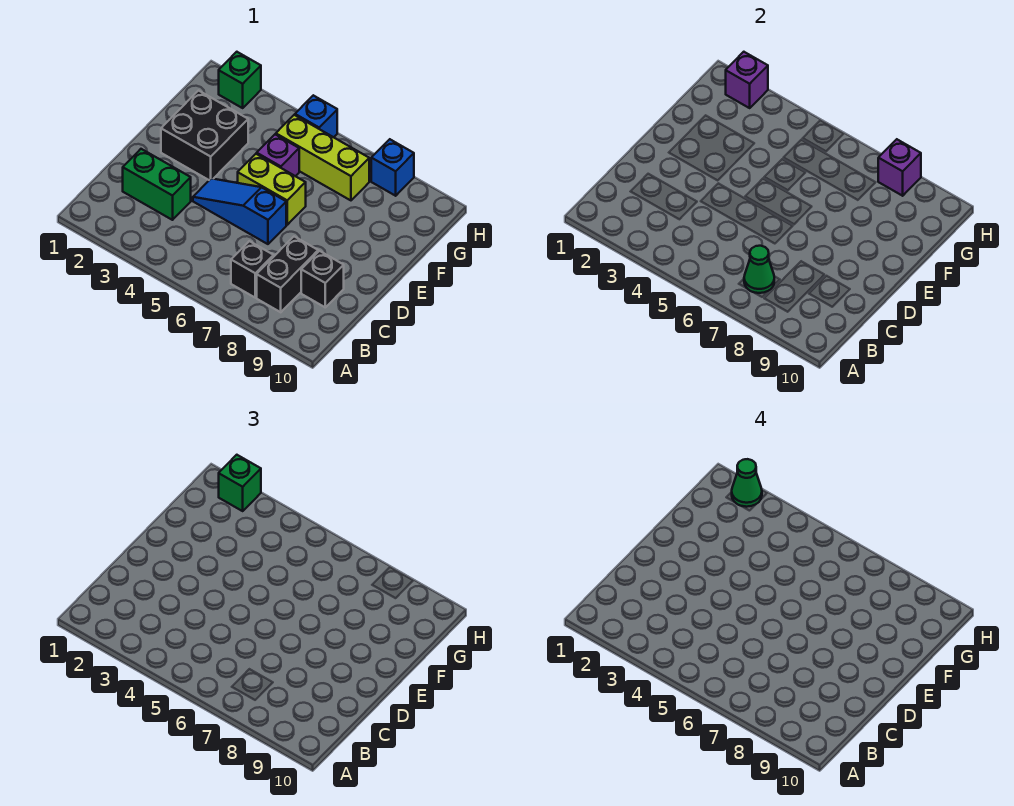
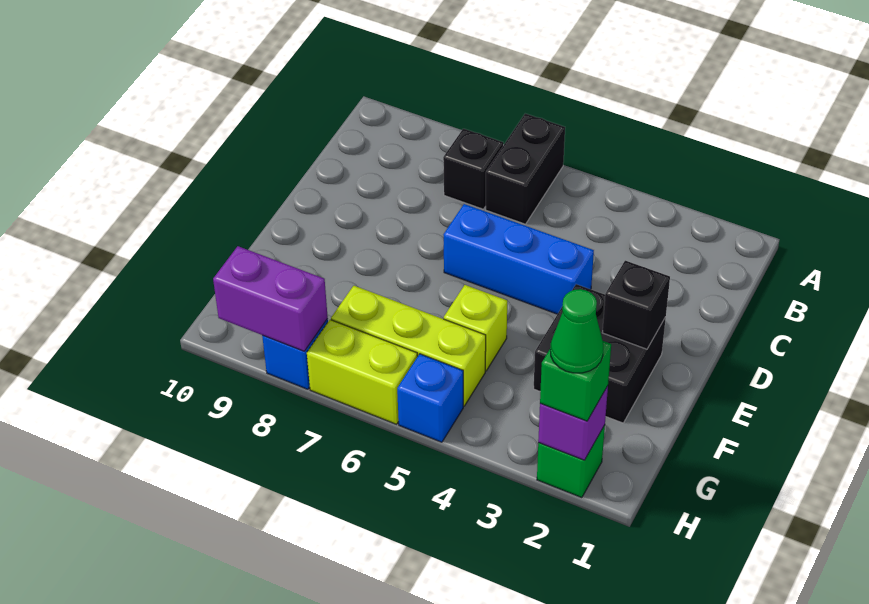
green 1x1 cone [744,246,774,293] -> none
black 1x2 brick [257,237,318,312] -> black 1x2 brick moved to [486,114,565,224]
green 1x2 brick [123,149,191,220] -> none
black 1x1 brick [301,251,344,307] -> black 1x1 brick moved to [602,261,670,349]
blue 1x3 slope [193,178,286,244] -> blue 1x3 brick [443,204,594,314]
lime 1x2 brick [238,154,306,225] -> lime 1x2 brick moved to [307,320,418,424]
purple 1x1 brick [257,134,299,176] -> lime 1x1 brick [444,285,507,371]
purple 1x1 brick [878,139,921,196] -> purple 1x2 brick [213,246,328,351]

